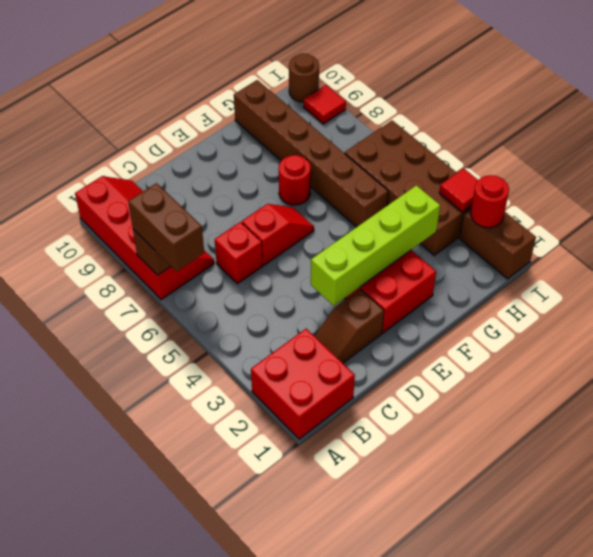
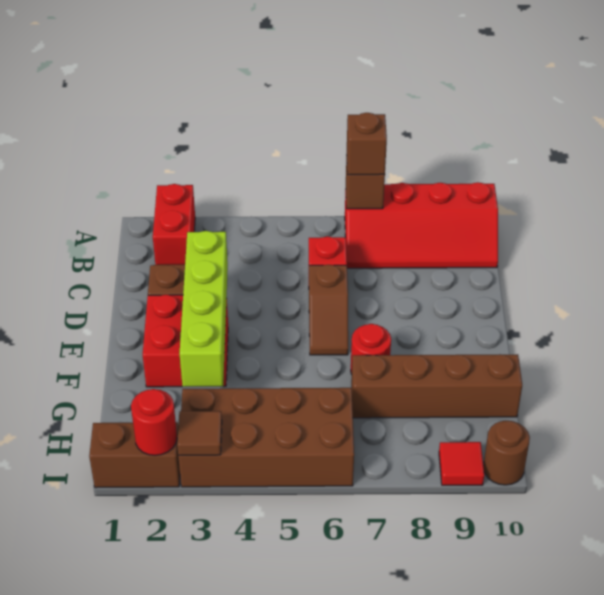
red 2x2 brick [251,329,355,439] -> red 1x2 brick [153,184,195,265]
brown 1x2 brick [128,183,204,271] -> brown 1x1 brick [347,113,387,175]
red 1x2 slope [242,204,314,265] -> brown 1x2 slope [309,265,348,355]
brown 1x6 brick [234,80,388,227] -> brown 1x4 brick [351,354,522,418]
red 1x1 tile [439,168,478,212] -> brown 1x1 tile [177,411,222,455]

